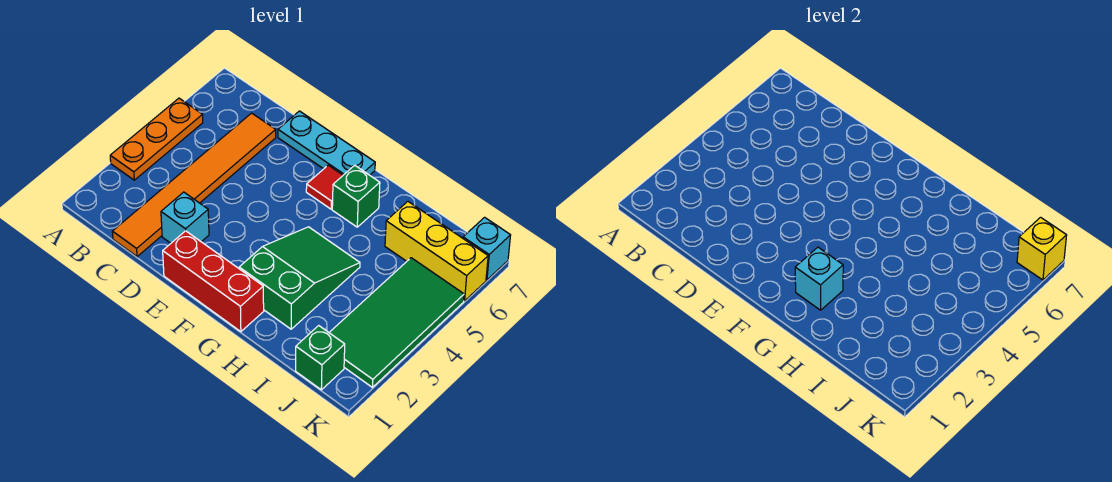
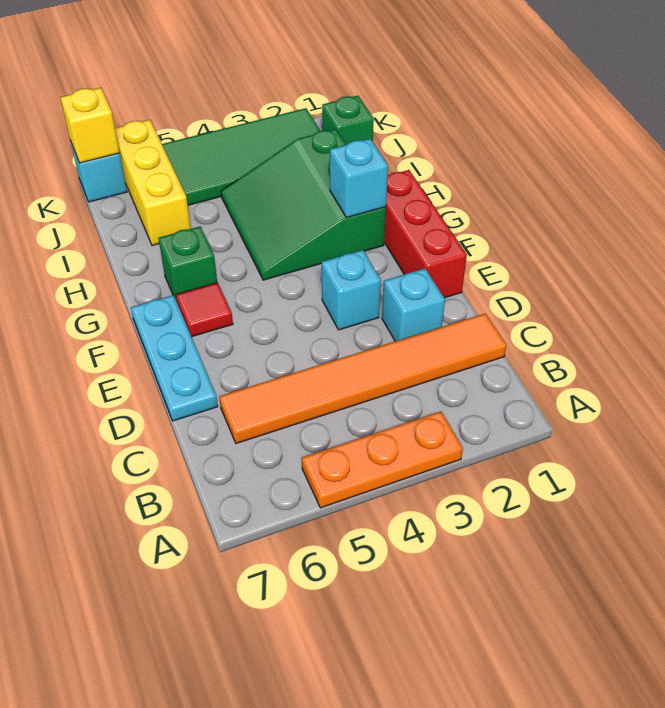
none -> cyan 1x1 brick [322,250,381,330]
green 2x3 slope [239,227,360,329] -> green 3x3 slope [221,129,386,280]

